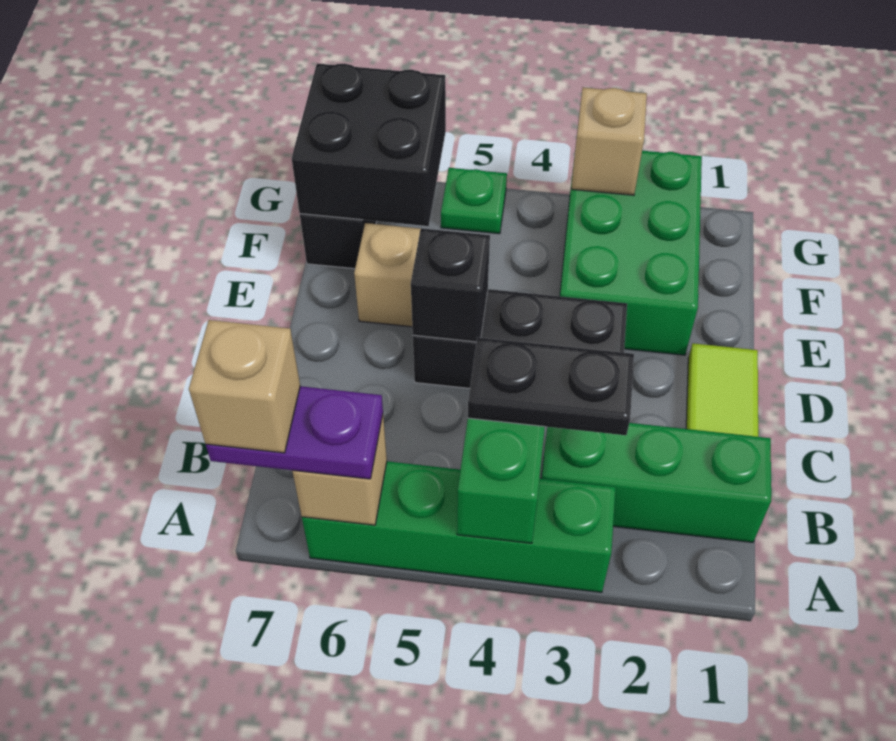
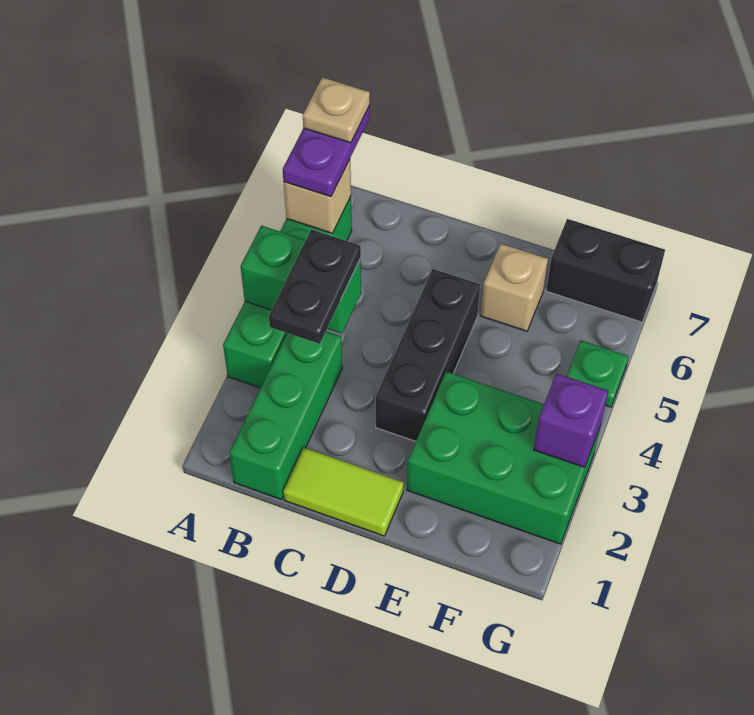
tan 1x1 brick [189,320,300,453] -> tan 1x1 plate [303,77,370,143]
black 1x1 brick [411,228,490,342] -> none
black 2x2 brick [292,64,446,226] -> none
tan 1x1 brick [571,87,647,195] -> purple 1x1 brick [534,373,608,467]

